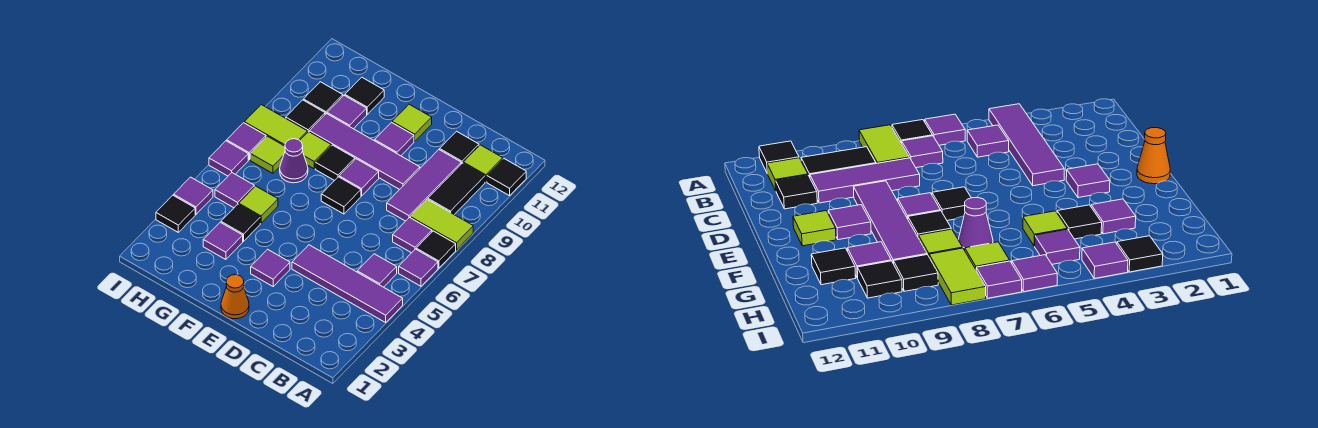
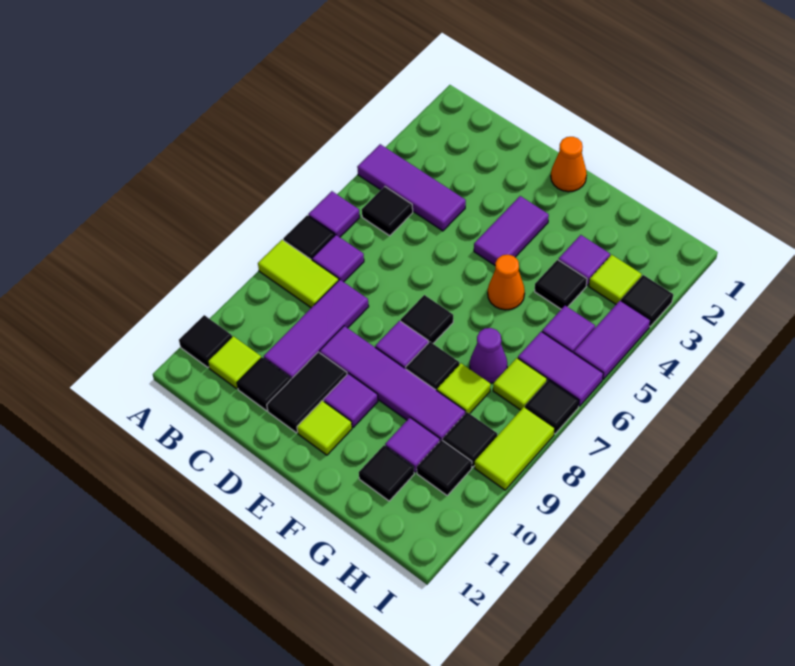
purple 1x4 tile [292,245,403,322] -> purple 1x3 tile [357,144,466,231]
purple 1x1 tile [357,254,397,287] -> black 1x1 tile [362,187,413,236]
black 1x2 tile [428,163,485,215] -> black 1x2 tile moved to [267,352,347,433]
purple 1x1 tile [251,249,290,286] -> purple 1x2 tile [474,196,549,265]
none -> orange 1x1 cone [488,255,525,310]
lime 1x1 tile [239,186,278,223] -> lime 1x1 tile moved to [589,255,641,304]
lime 1x2 tile [244,105,307,146] -> lime 1x2 tile turned to [475,407,555,490]
purple 1x1 tile [174,177,213,214] -> purple 1x2 tile [574,301,650,379]
purple 1x1 tile [209,141,248,176] -> purple 1x2 tile [518,332,603,406]
purple 1x1 tile [227,123,266,160] -> black 1x1 tile [525,380,579,434]

